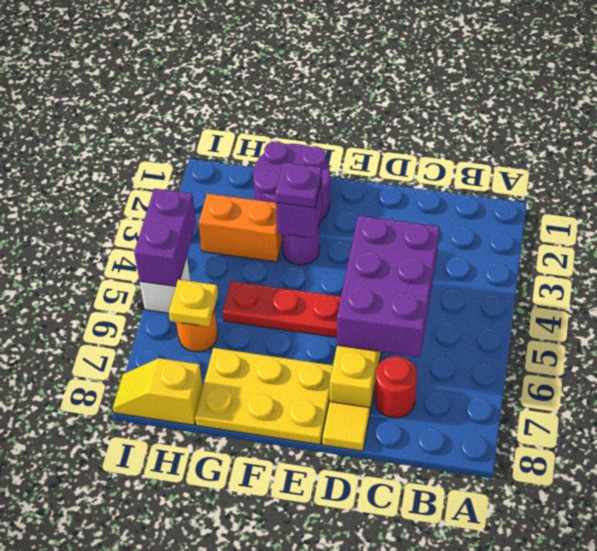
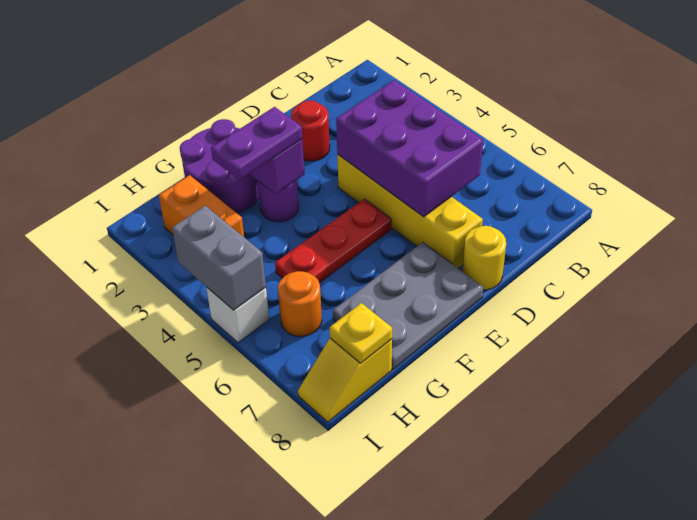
red 1x1 round brick [375,356,417,418] -> red 1x1 round brick moved to [291,100,330,161]
yellow 1x1 tile [322,402,370,451] -> yellow 1x1 round brick [462,226,506,290]
yellow 2x3 plate [195,348,333,445] -> grey 2x3 plate [333,242,483,369]
purple 1x1 plate [275,162,322,208] -> purple 1x2 plate [211,107,302,180]
orange 1x2 brick [199,194,282,262] -> orange 1x2 brick turned to [159,175,244,237]
yellow 1x1 plate [169,279,218,327] -> yellow 1x1 plate moved to [330,303,392,363]
purple 1x2 brick [134,188,196,287] -> grey 1x2 brick [172,206,266,310]

